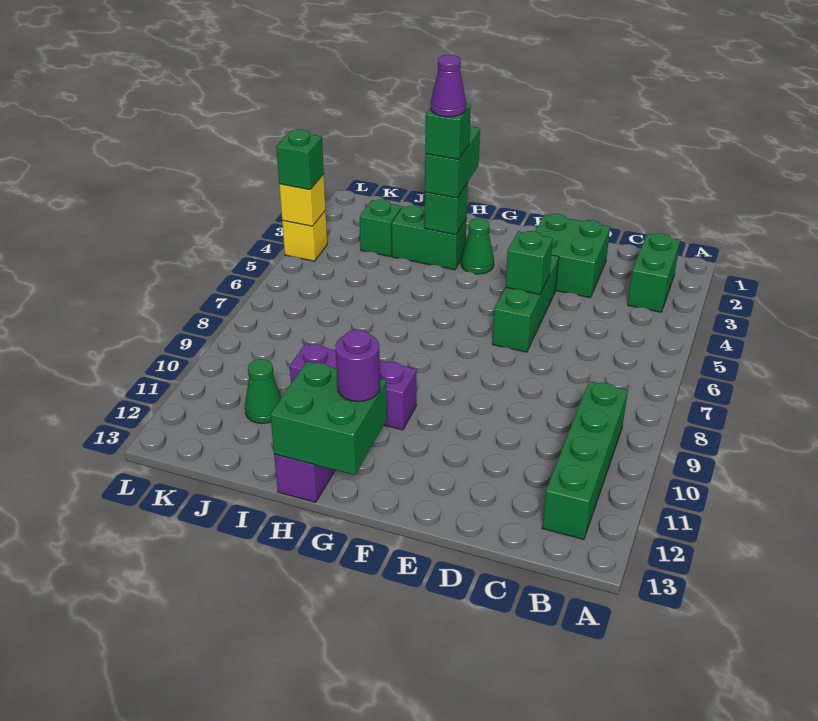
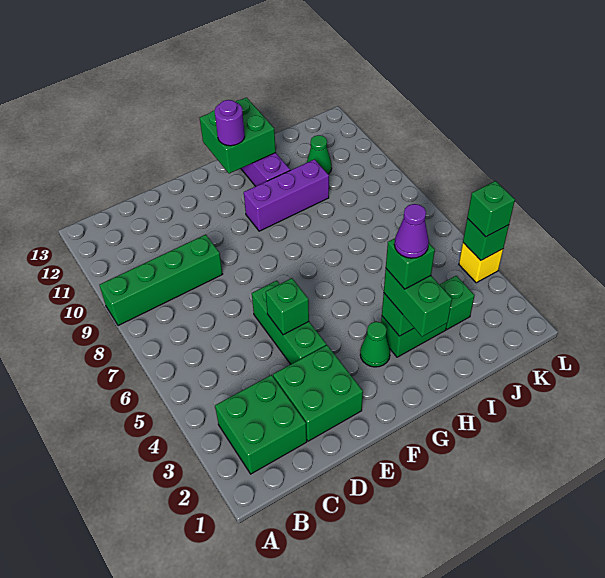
green 1x2 brick [628,233,680,312] -> green 2x2 brick [215,375,307,474]
green 1x4 brick [542,381,628,539] -> green 1x4 brick turned to [100,235,222,326]
yellow 1x1 brick [279,174,326,226] -> green 1x1 brick [463,219,509,261]

